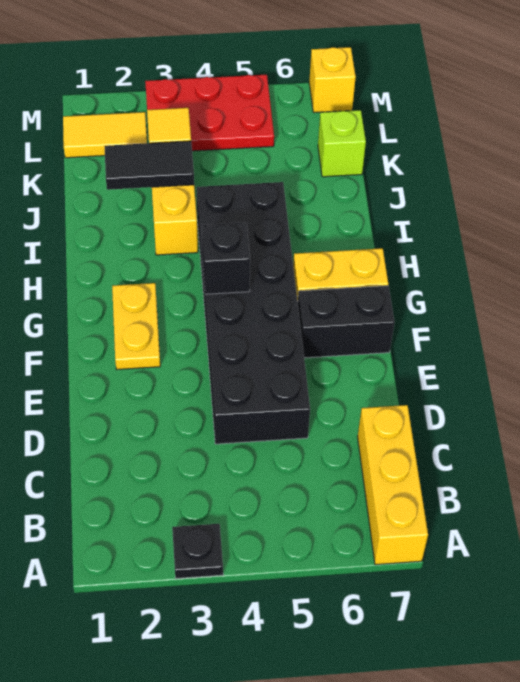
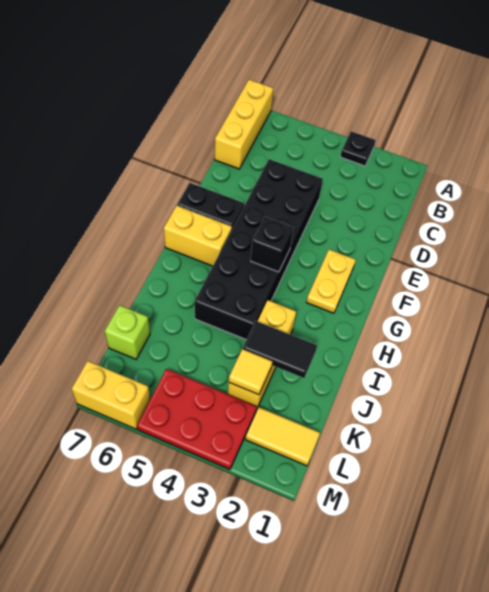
yellow 1x1 brick [309,47,356,112] -> yellow 1x2 brick [71,361,150,429]

